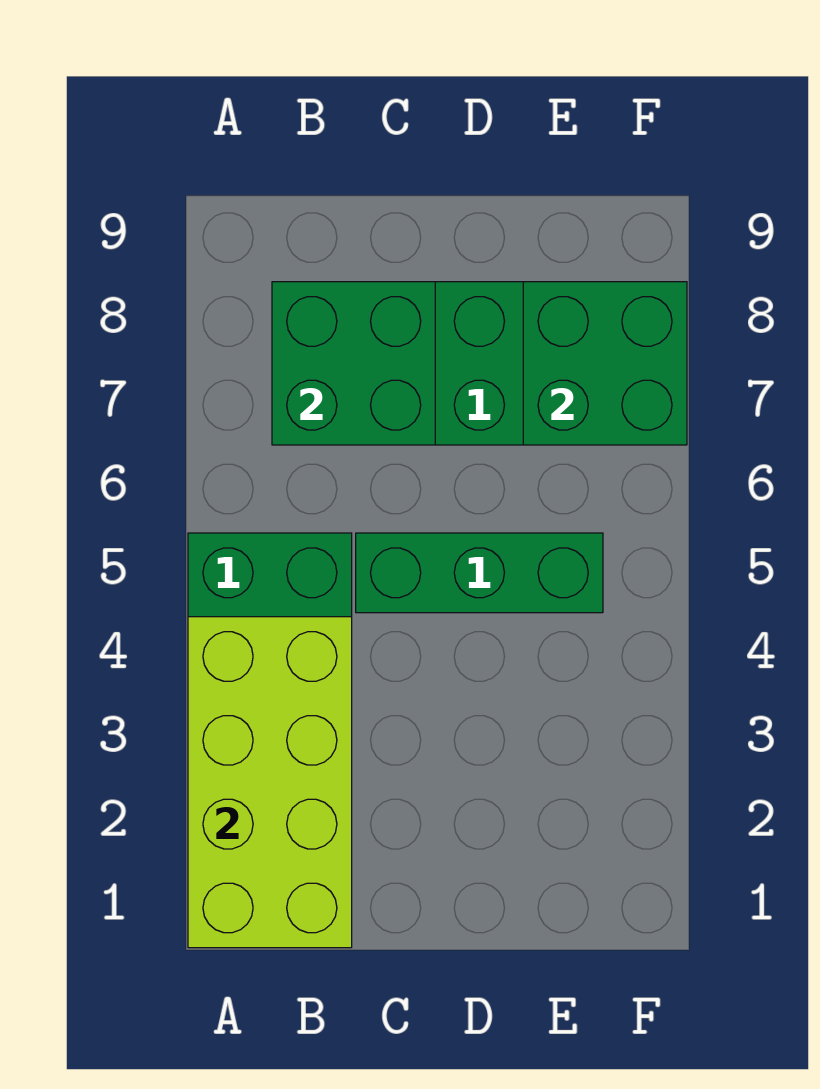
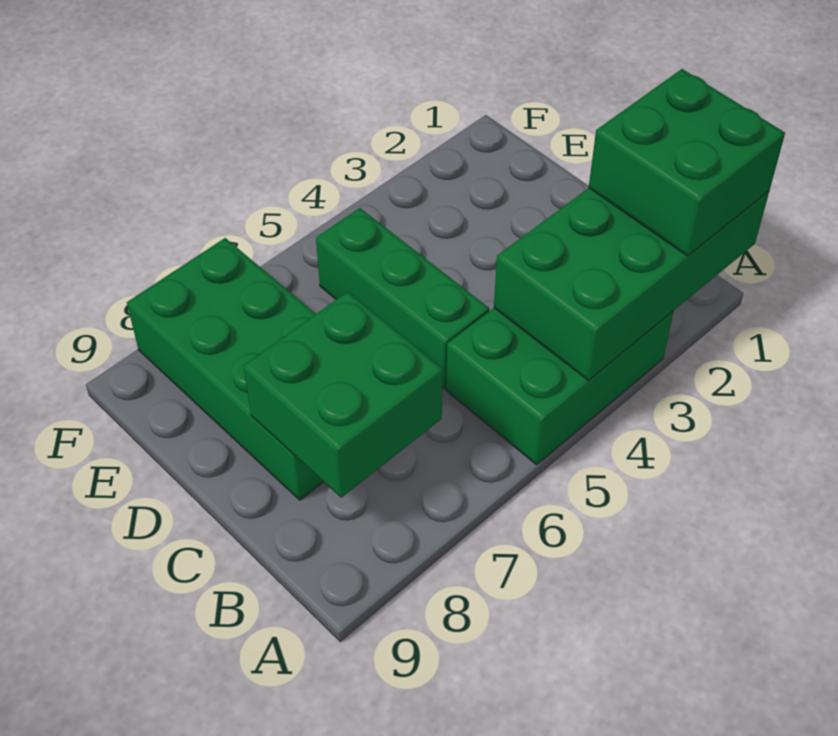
lime 2x4 brick [188,617,352,948] -> green 2x4 brick [494,188,769,381]
green 2x2 brick [523,282,687,445] -> green 2x2 brick moved to [589,69,785,256]

